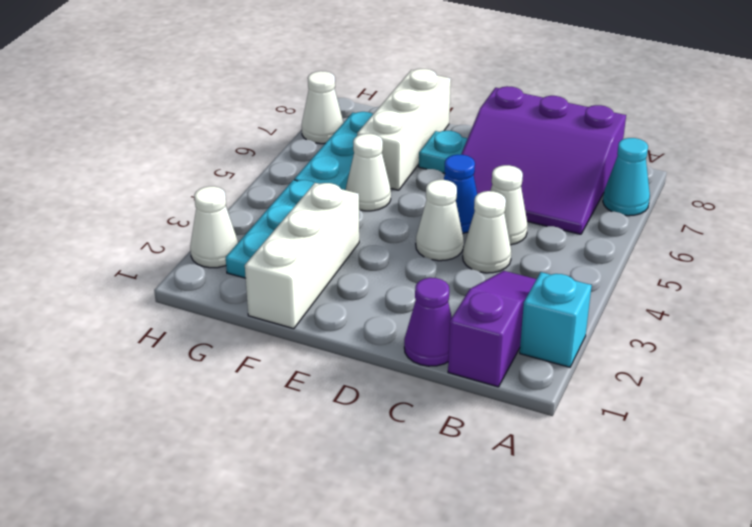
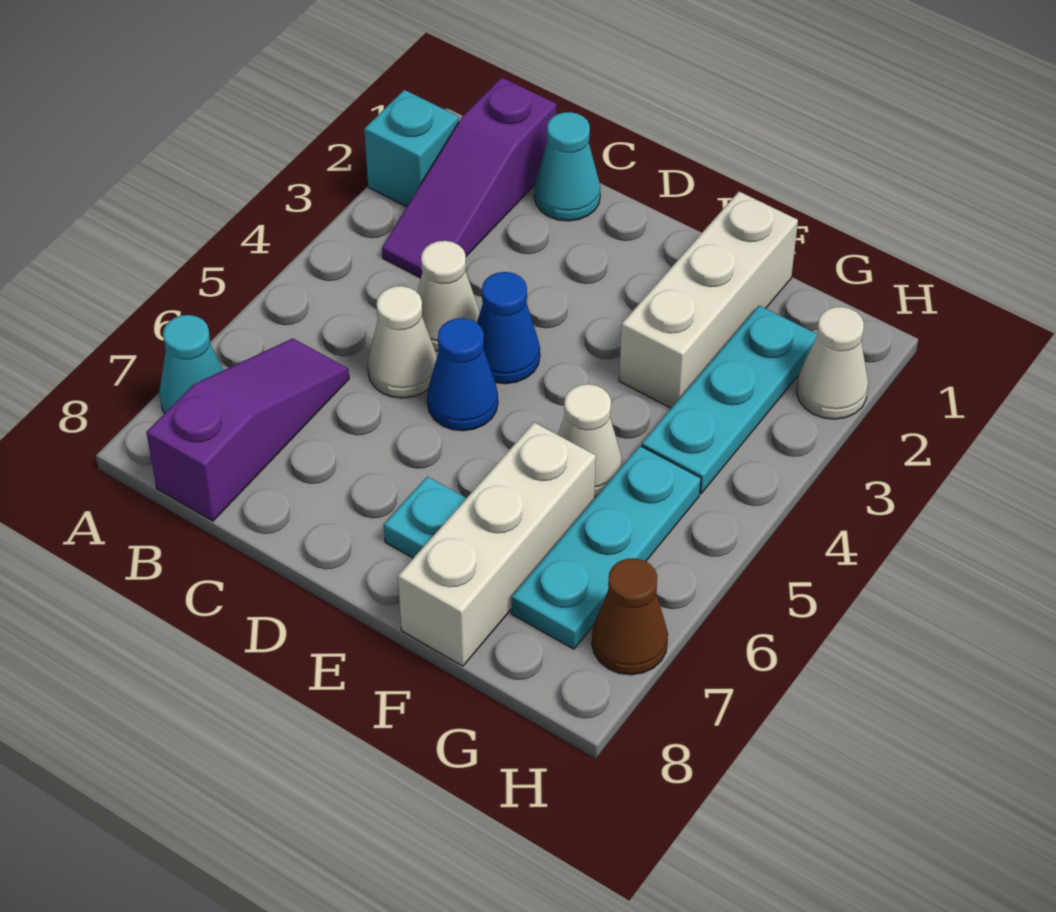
purple 3x3 slope [461,86,626,234] -> purple 1x3 slope [146,338,349,521]
purple 1x1 cone [404,278,452,366] -> cyan 1x1 cone [534,112,601,221]
white 1x1 cone [416,180,464,261] -> blue 1x1 cone [477,272,540,384]
white 1x1 cone [302,71,343,144] -> brown 1x1 cone [592,558,668,675]

